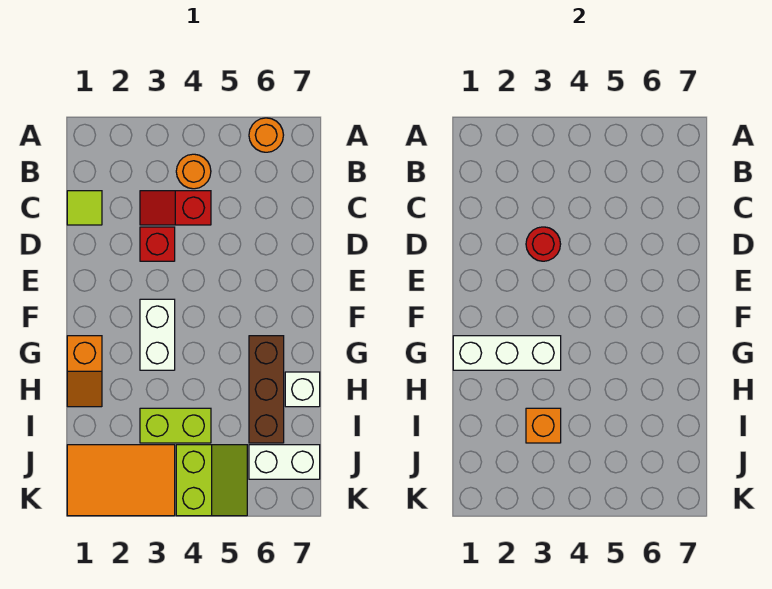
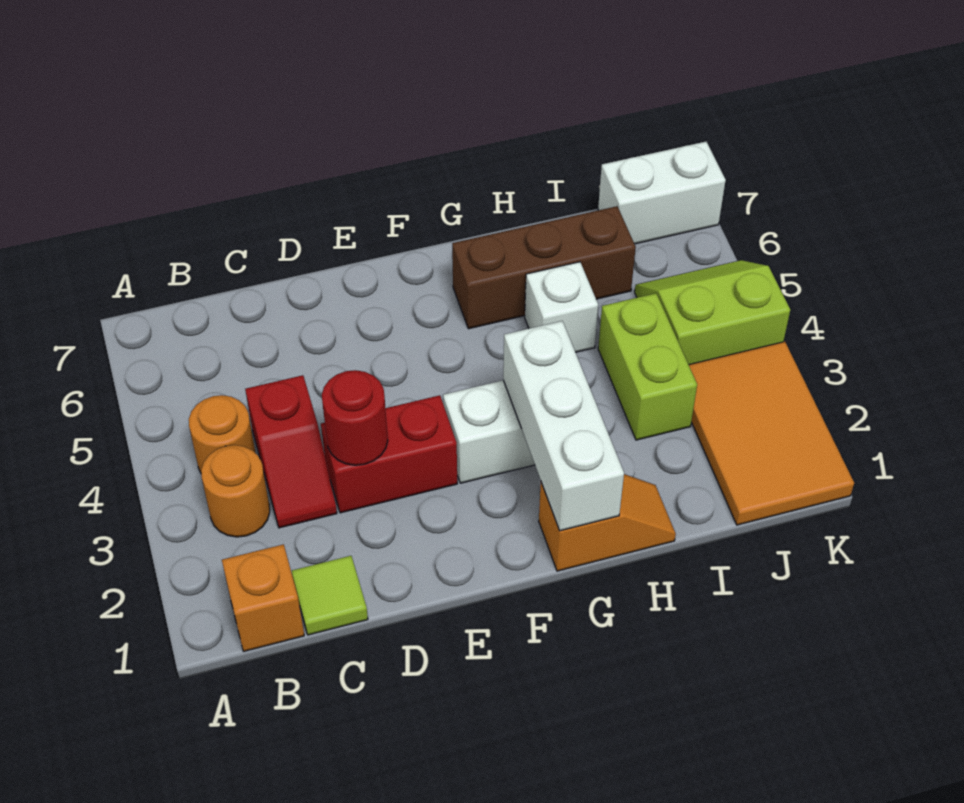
orange 1x1 round brick [249,118,283,152] -> orange 1x1 round brick moved to [201,445,270,537]
red 1x1 brick [140,227,175,261] -> red 1x2 brick [321,395,457,513]
white 1x1 brick [285,372,320,407] -> white 1x1 brick moved to [525,262,598,352]
orange 1x1 brick [526,408,561,443] -> orange 1x1 brick moved to [222,544,304,651]
white 1x2 brick [249,445,320,479] -> white 1x2 brick turned to [598,142,726,244]

